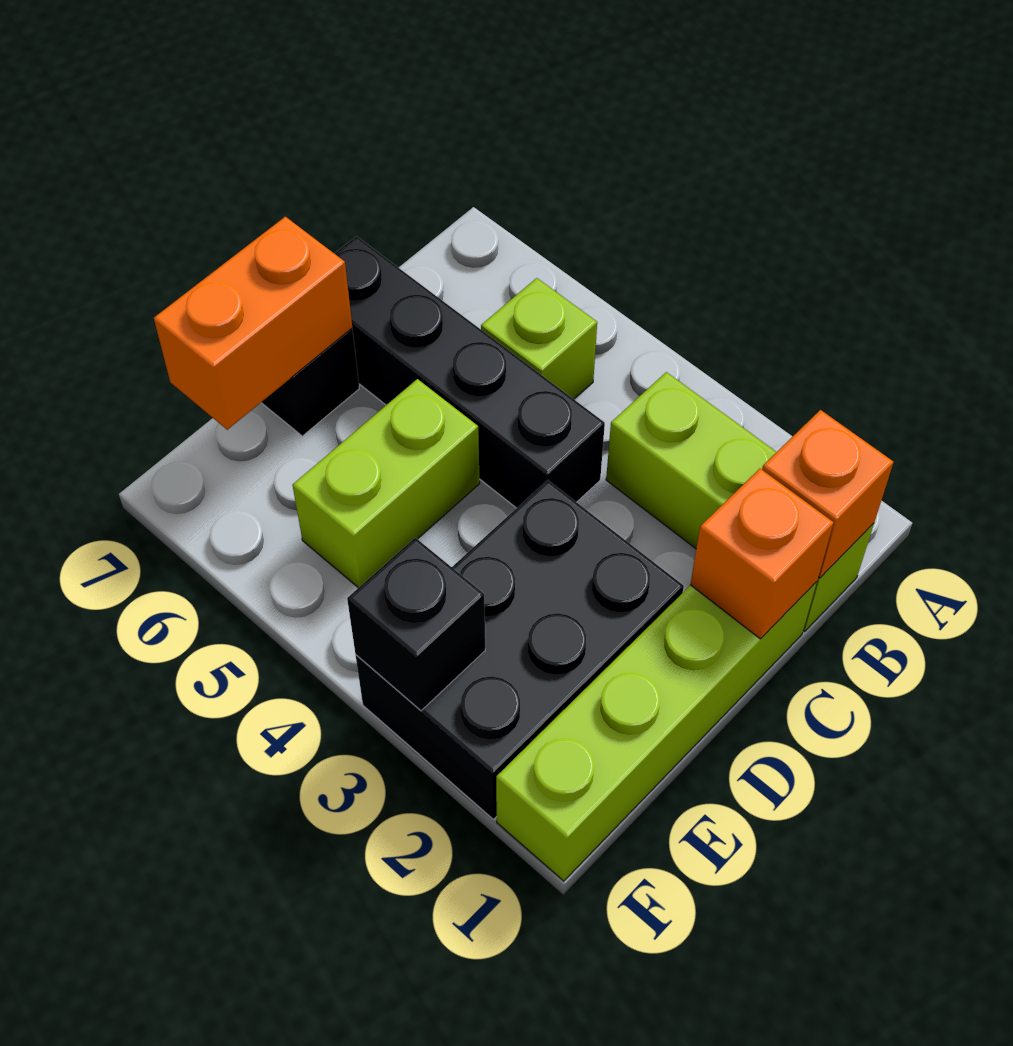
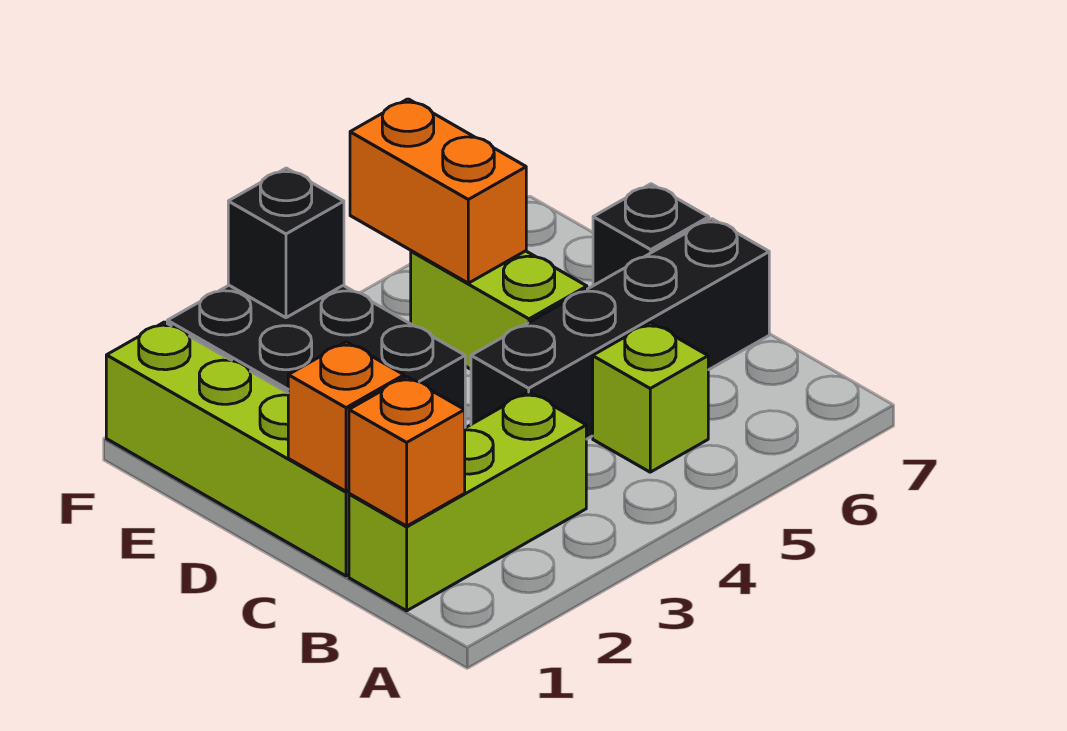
orange 1x2 brick [154,217,352,430] -> orange 1x2 brick moved to [350,99,526,283]

